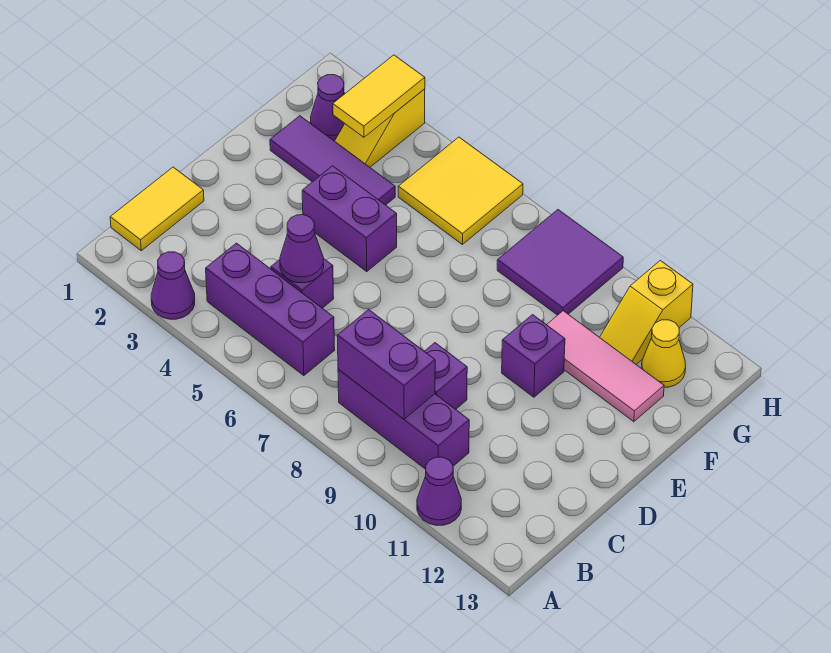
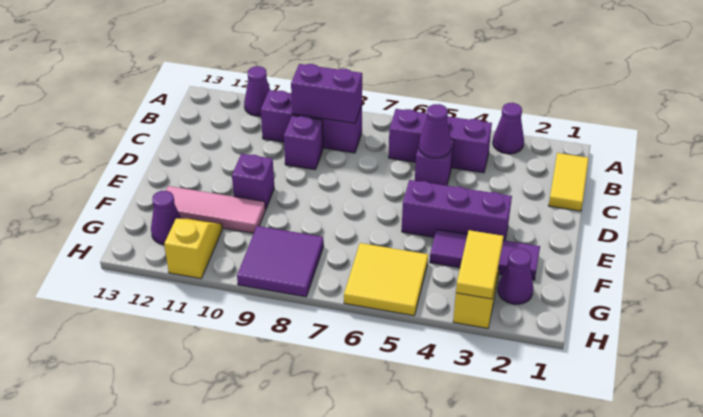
purple 1x2 brick [302,166,397,271] -> purple 1x3 brick [402,180,512,240]
yellow 1x1 cone [642,320,686,387] -> purple 1x1 cone [151,191,181,245]

